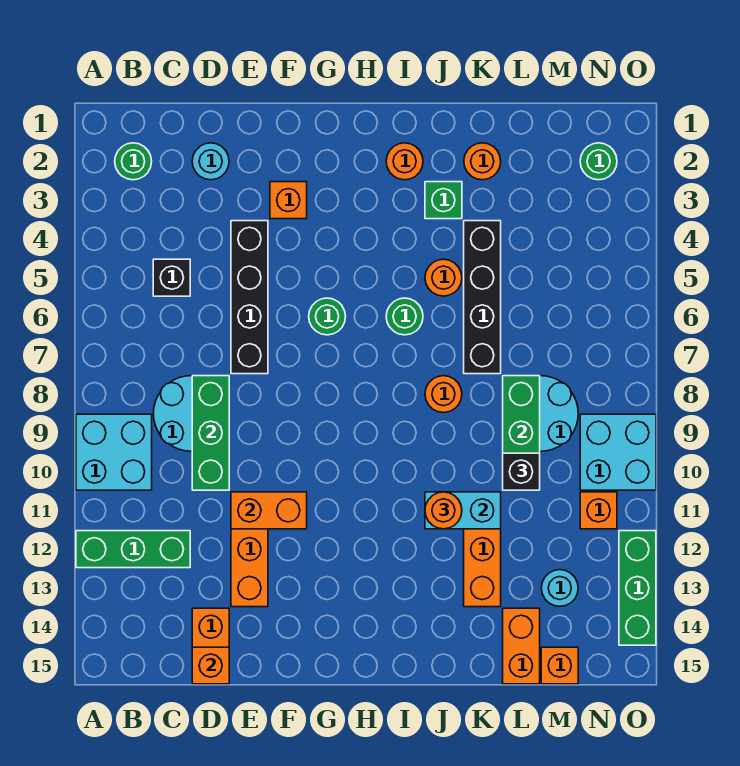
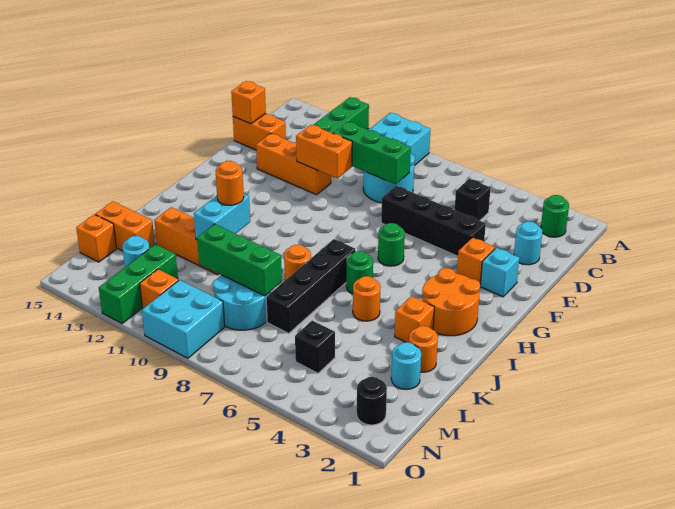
orange 1x2 brick [231,492,307,529] -> orange 1x2 brick turned to [296,125,352,179]
none -> cyan 1x1 brick [480,248,519,297]
orange 1x1 round brick [386,143,423,180] -> orange 2x2 round brick [422,268,480,336]
green 1x1 brick [425,182,462,219] -> orange 1x1 brick [395,296,434,343]
black 1x4 brick [464,221,501,374] -> black 1x4 brick turned to [266,239,355,333]
none -> cyan 1x1 round brick [391,342,421,390]
black 1x1 brick [503,453,540,490] -> black 1x1 brick moved to [295,321,335,373]
green 1x1 round brick [580,143,617,180] -> black 1x1 round brick [357,377,387,425]
green 1x3 brick [619,531,656,645] -> green 1x3 brick turned to [99,244,178,324]

